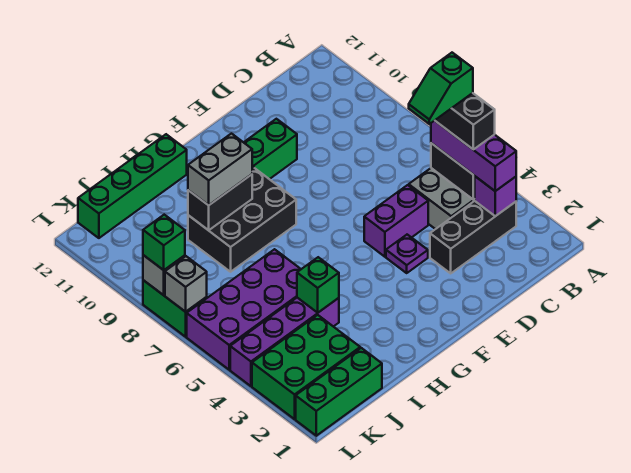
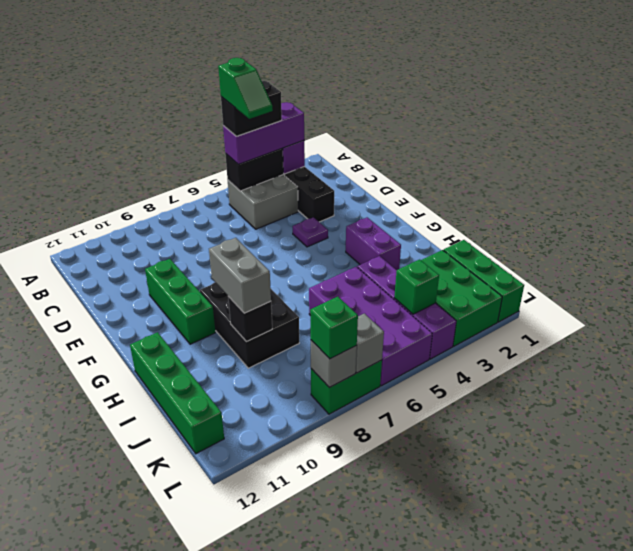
purple 1x2 brick [364,185,428,257] -> purple 1x2 brick moved to [346,217,401,270]
black 1x2 brick [188,174,252,230] -> black 1x1 brick [228,296,272,342]
green 1x1 brick [297,257,339,313] -> green 1x1 brick moved to [394,259,439,314]

